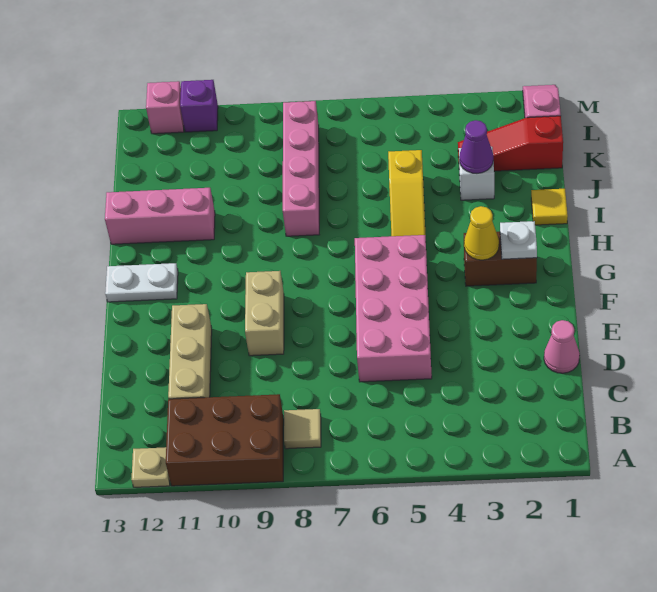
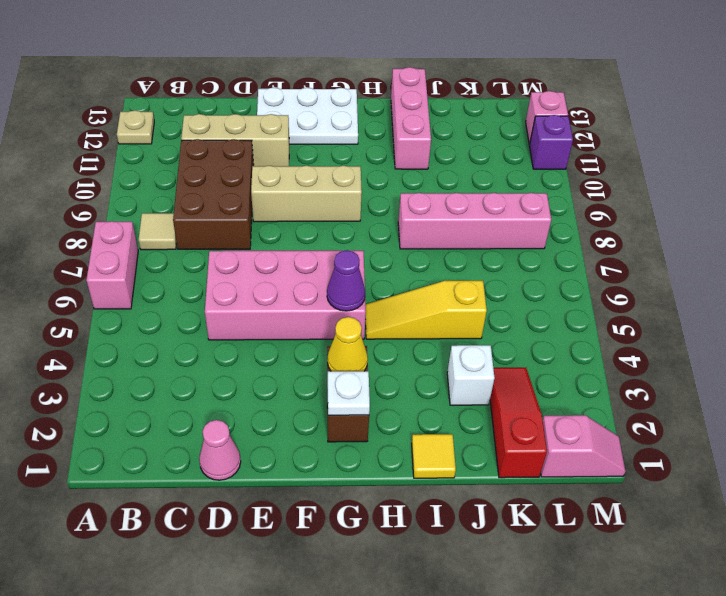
none -> pink 1x2 brick [86,221,138,309]
brown 2x3 brick [166,394,284,486] -> brown 2x3 brick moved to [173,139,254,249]
tan 1x2 brick [245,271,284,356] -> tan 1x3 brick [251,166,362,222]
white 1x2 plate [105,263,178,302] -> white 2x3 plate [257,88,358,144]
purple 1x1 cone [459,120,493,174] -> purple 1x1 cone moved to [327,250,365,311]

